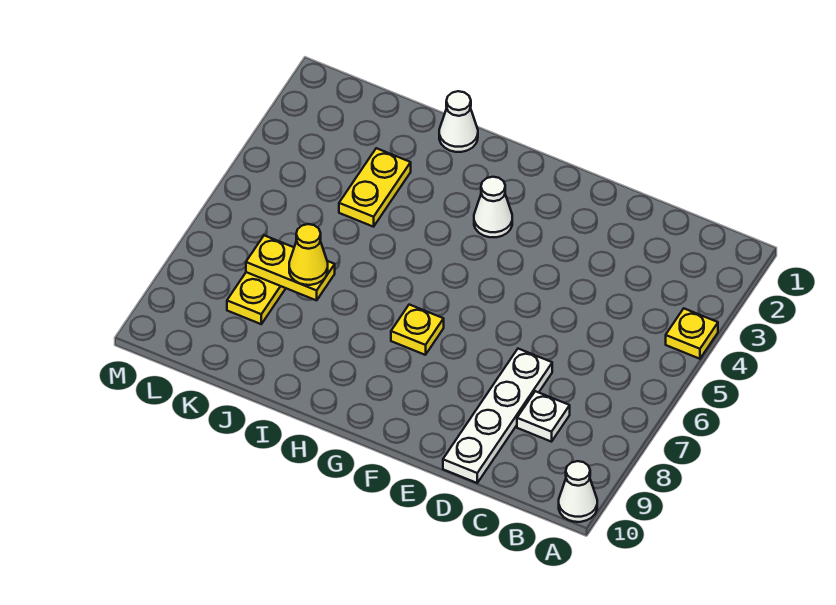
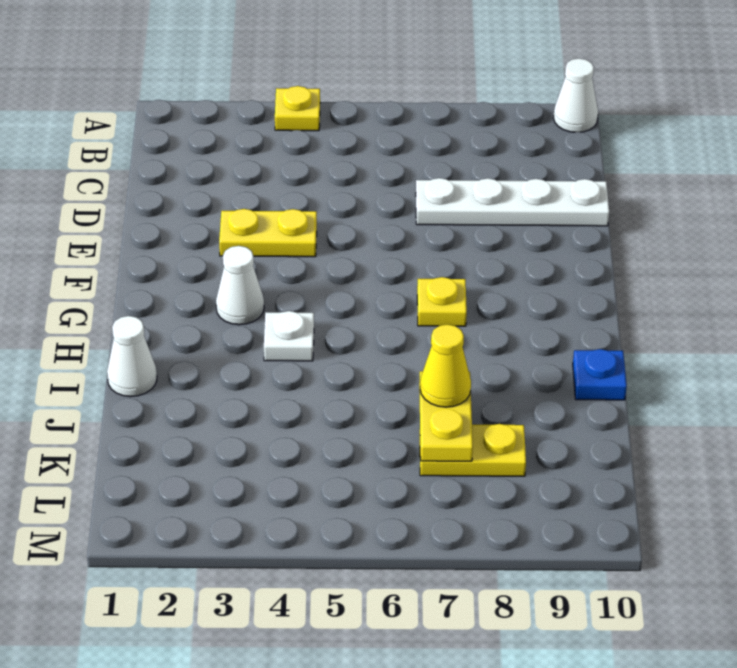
white 1x1 plate [517,391,570,442] -> white 1x1 plate moved to [264,311,314,361]
none -> blue 1x1 plate [573,349,627,400]
yellow 1x2 plate [339,148,411,227] -> yellow 1x2 plate moved to [219,209,317,257]

